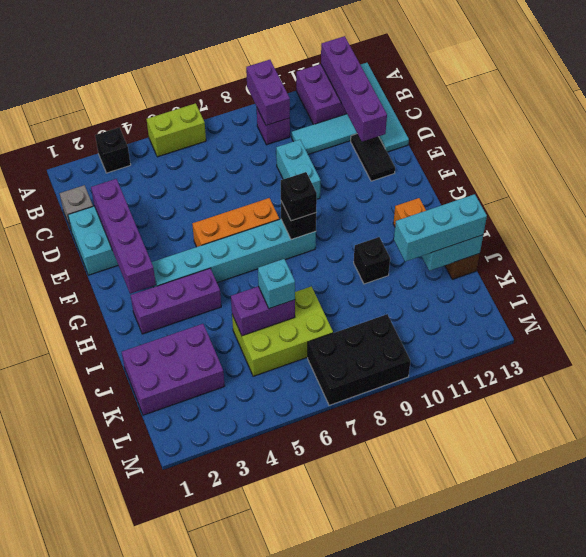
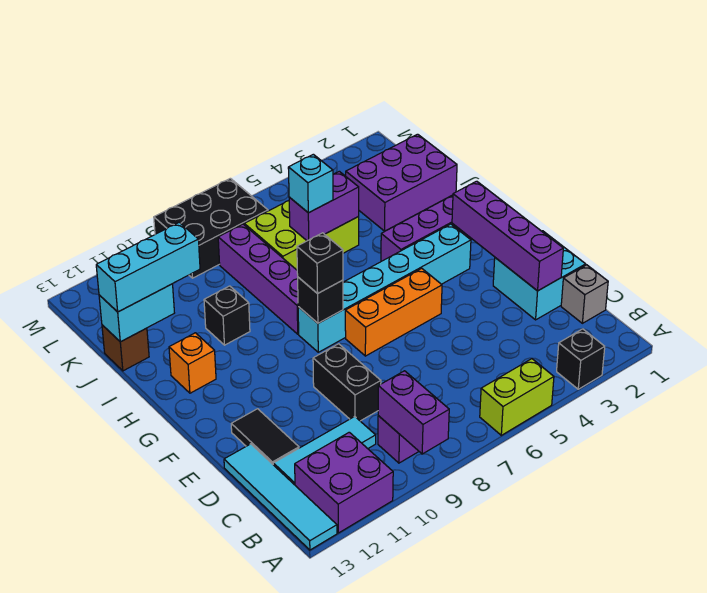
purple 1x4 brick [321,36,387,142] -> purple 1x4 brick moved to [218,224,299,334]
cyan 1x2 brick [276,140,321,199] -> black 1x2 brick [313,344,381,421]

